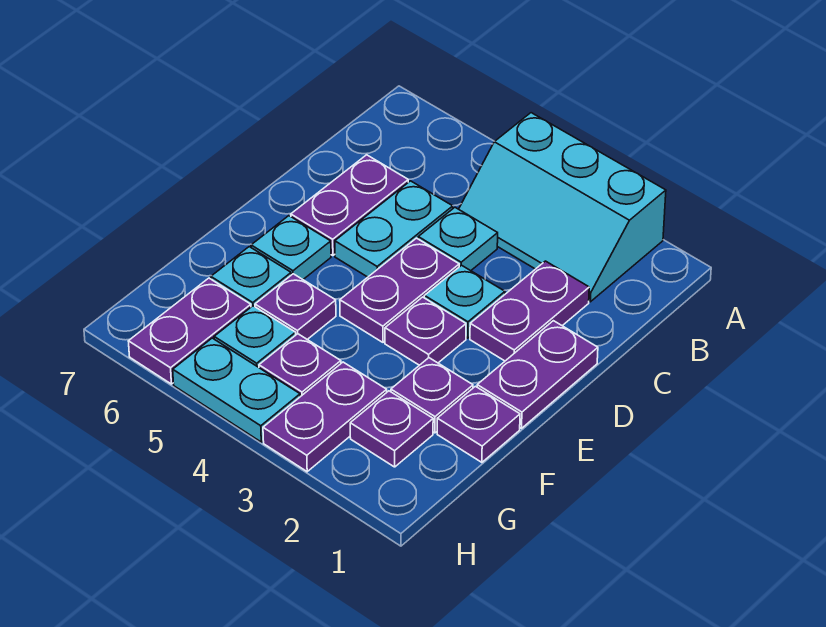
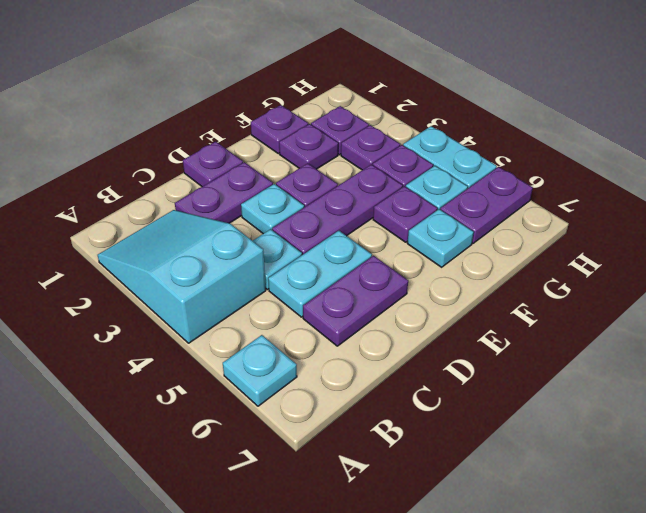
cyan 2x3 slope [459,113,666,302] -> cyan 2x3 slope turned to [98,210,266,343]
purple 1x2 plate [477,321,598,428] -> purple 1x1 plate [183,142,243,187]
purple 1x2 plate [340,238,459,342] -> purple 1x3 plate [272,165,403,255]
cyan 1x1 plate [251,216,331,279] -> cyan 1x1 plate moved to [223,335,297,406]
purple 1x2 plate [263,362,387,472] -> purple 1x1 plate [341,125,400,170]

